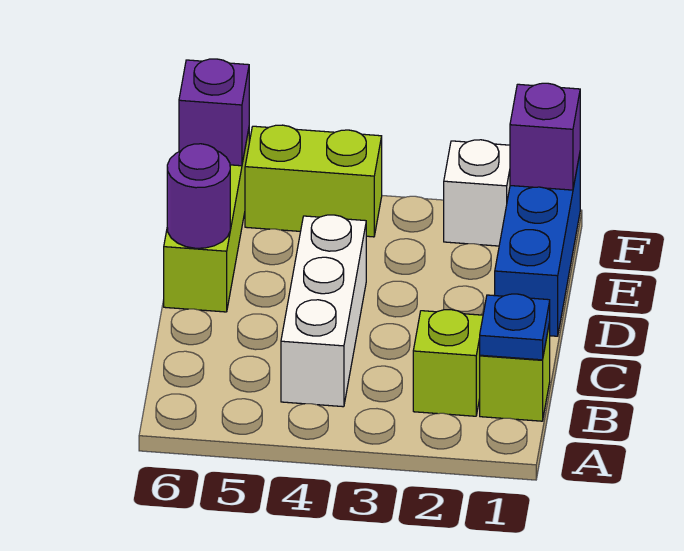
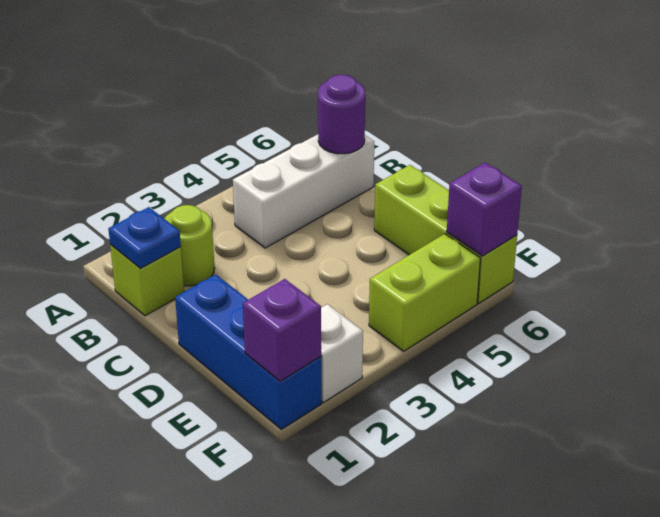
lime 1x1 brick [413,310,483,416] -> lime 1x1 round brick [164,205,215,286]
white 1x3 brick [281,215,366,407] -> white 1x3 brick turned to [233,134,374,248]
purple 1x1 round brick [167,144,230,248] -> purple 1x1 round brick moved to [318,75,365,154]

